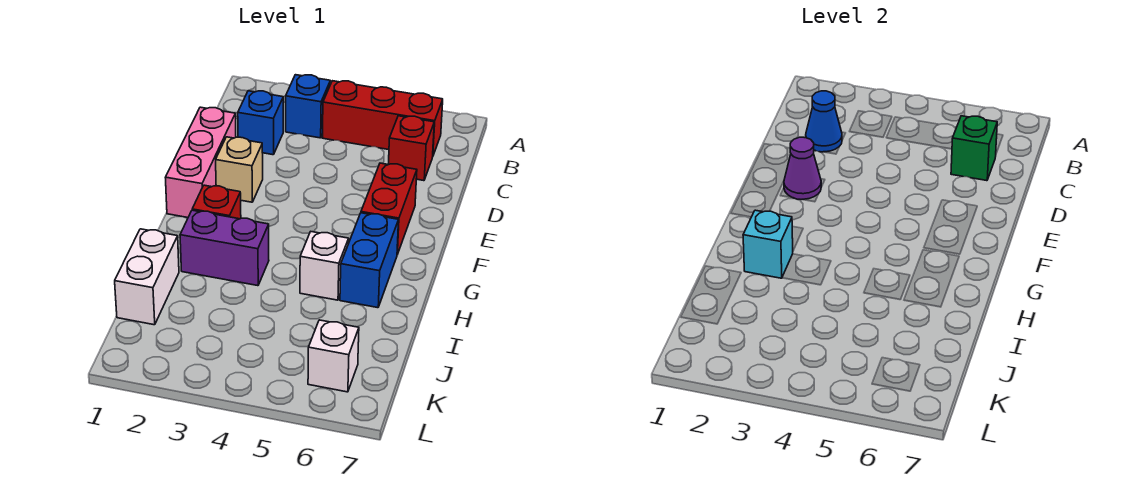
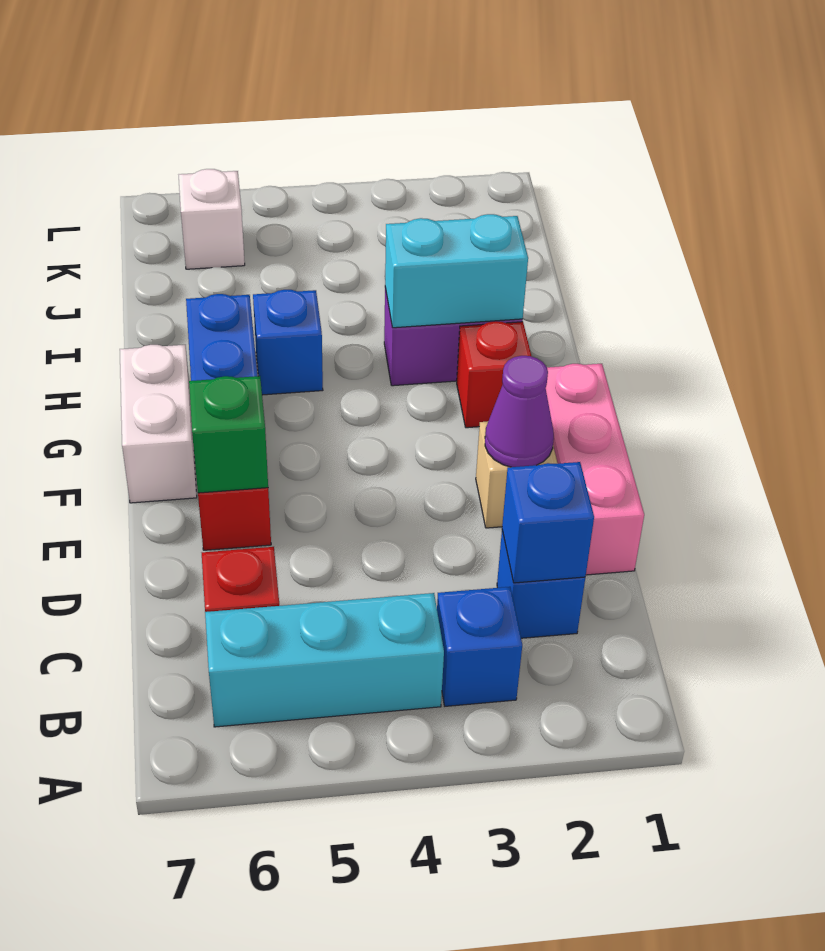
red 1x3 brick [322,81,443,155] -> cyan 1x3 brick [205,593,444,727]
blue 1x1 cone [806,91,842,152] -> blue 1x1 brick [502,462,594,583]
green 1x1 brick [951,116,997,181] -> green 1x1 brick moved to [189,376,268,493]
cyan 1x1 brick [743,210,793,278] -> cyan 1x2 brick [385,214,528,328]
white 1x1 brick [300,232,349,300] -> blue 1x1 brick [253,290,323,395]
white 1x2 brick [115,229,179,325] -> white 1x2 brick moved to [120,345,197,503]

